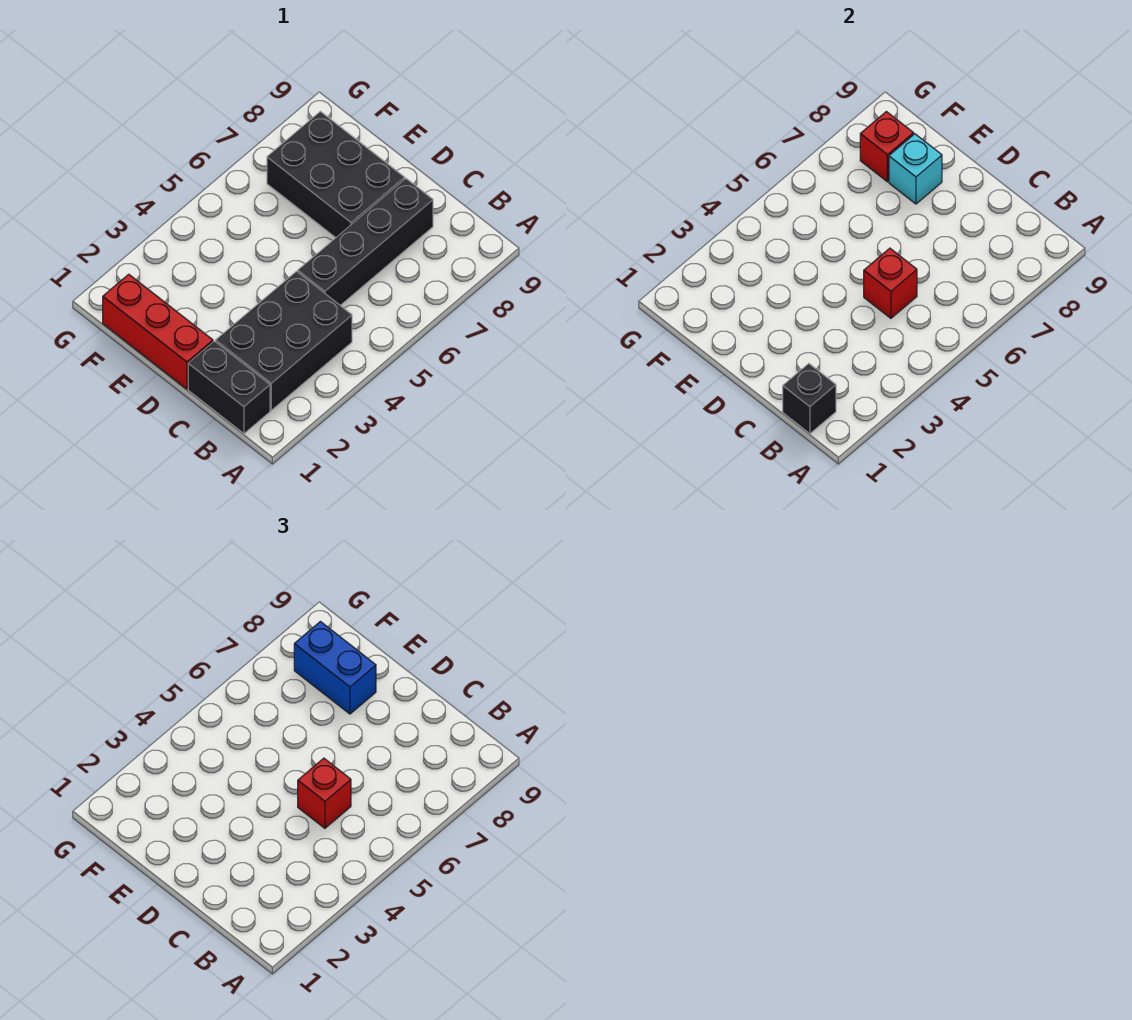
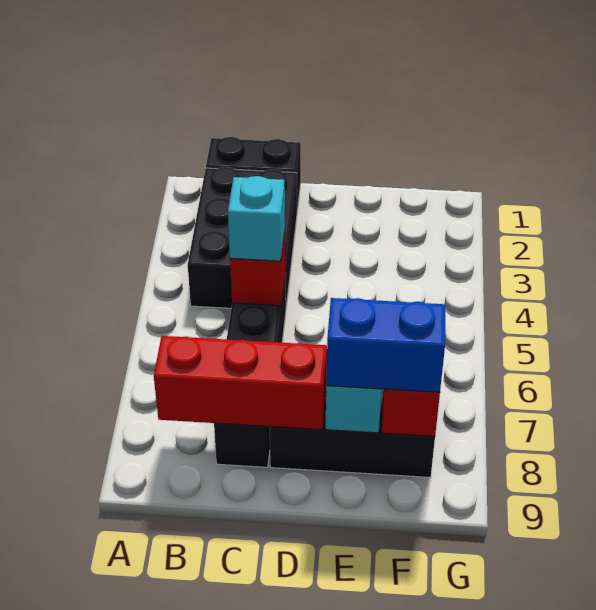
black 1x1 brick [783,364,836,434] -> none
red 1x1 brick [298,758,351,828] -> cyan 1x1 brick [228,176,285,261]
red 1x3 brick [103,274,213,389] -> red 1x3 brick moved to [154,336,327,430]

